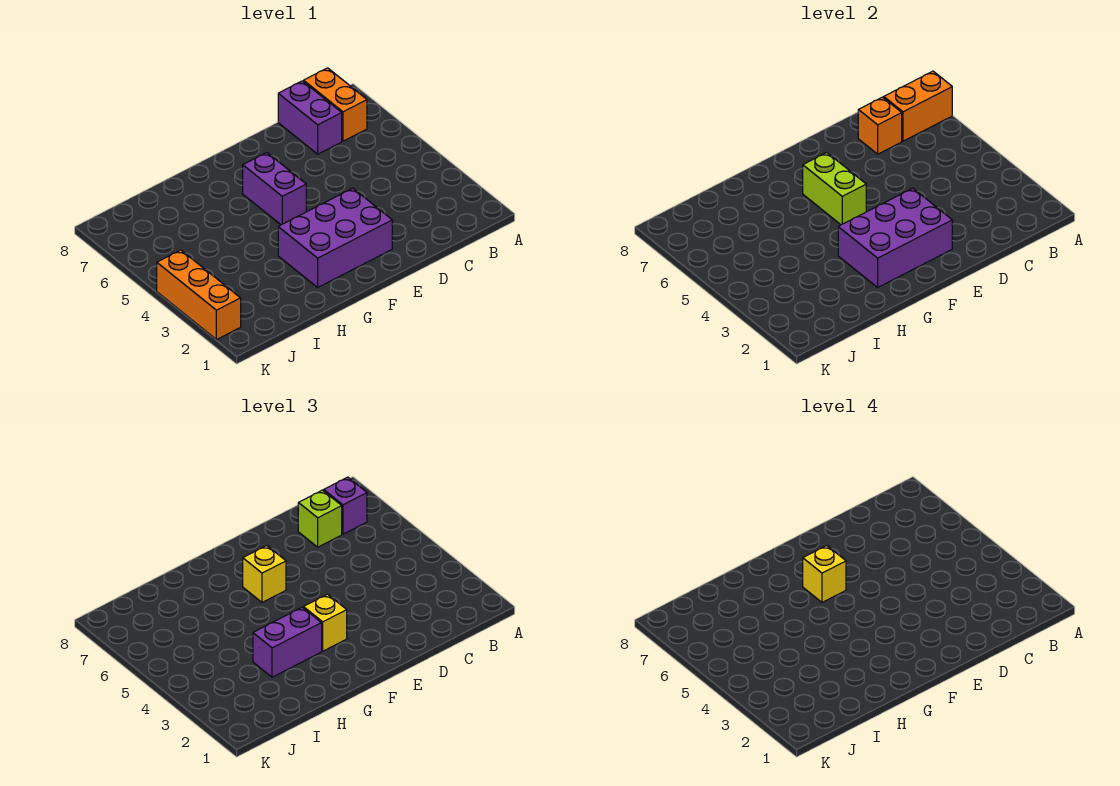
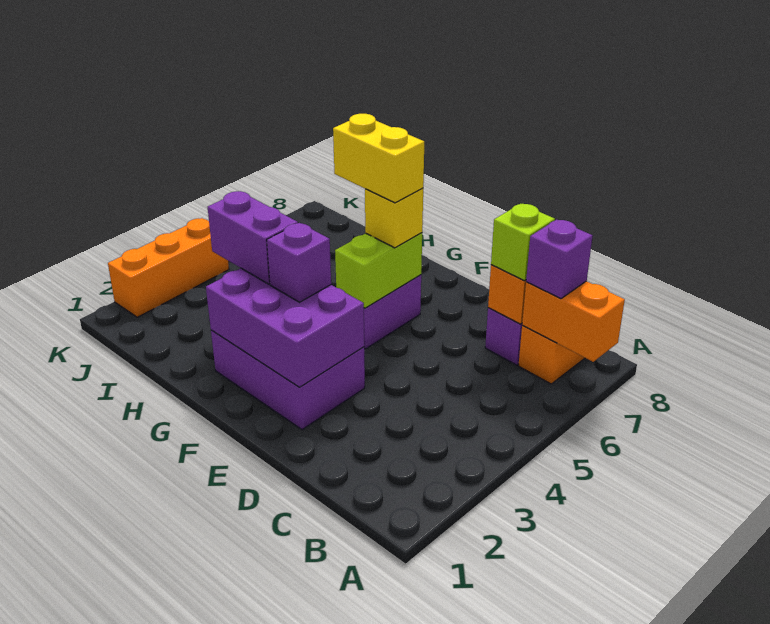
yellow 1x1 brick [303,594,347,651] -> purple 1x1 brick [267,223,331,302]
yellow 1x1 brick [803,546,846,602] -> yellow 1x2 brick [333,114,424,203]

